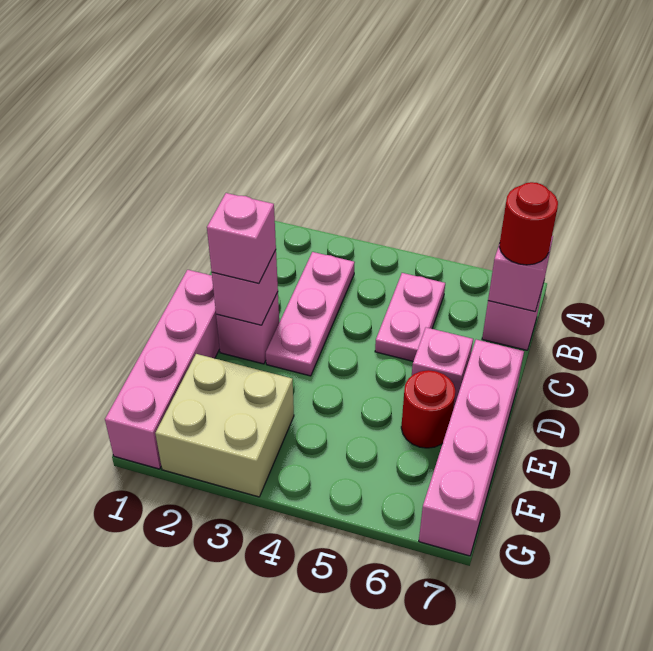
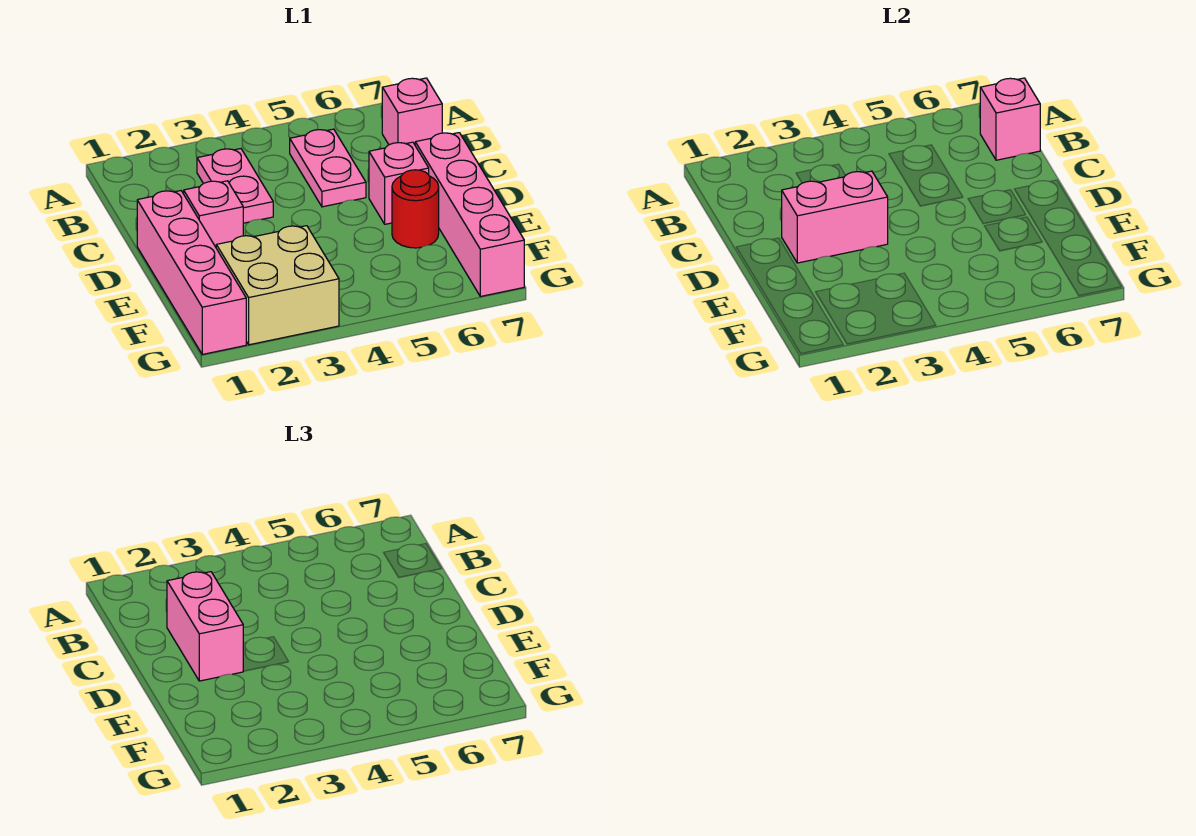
pink 1x3 plate [266,252,355,376] -> pink 1x2 plate [197,149,273,223]
red 1x1 round brick [499,182,558,265] -> none
pink 1x1 brick [212,250,278,325] -> pink 1x2 brick [782,171,888,263]
pink 1x1 brick [207,193,276,283] -> pink 1x2 brick [167,572,243,681]

